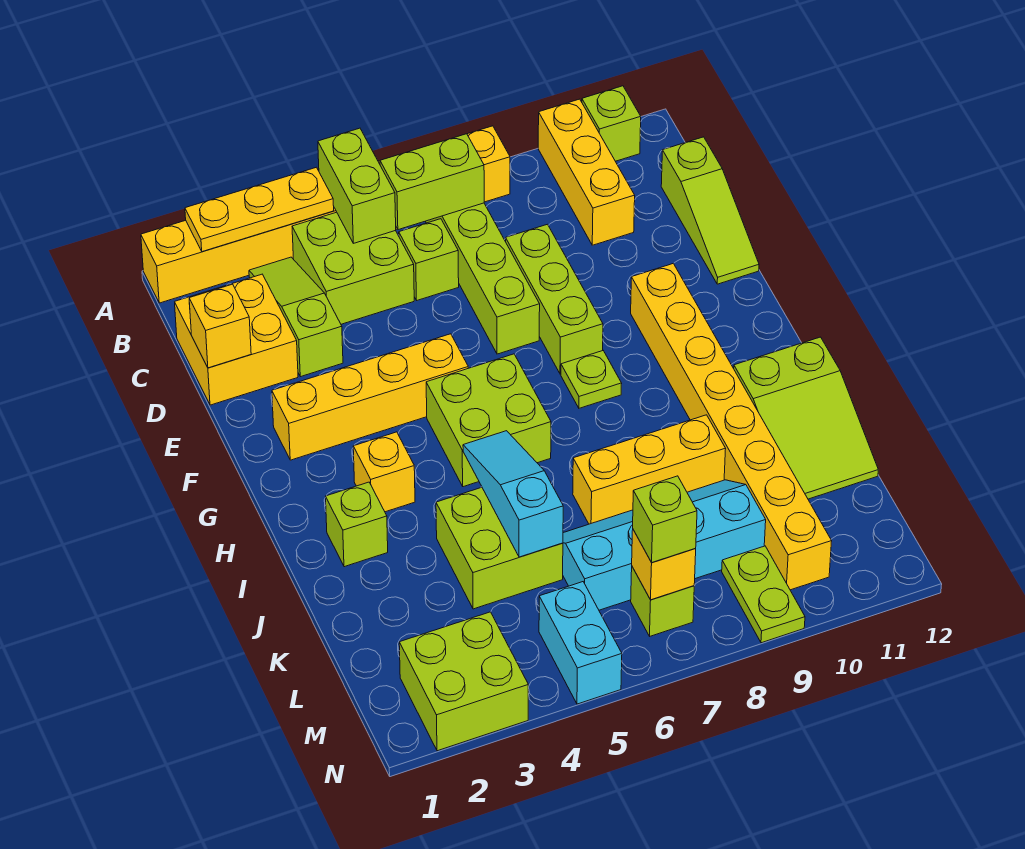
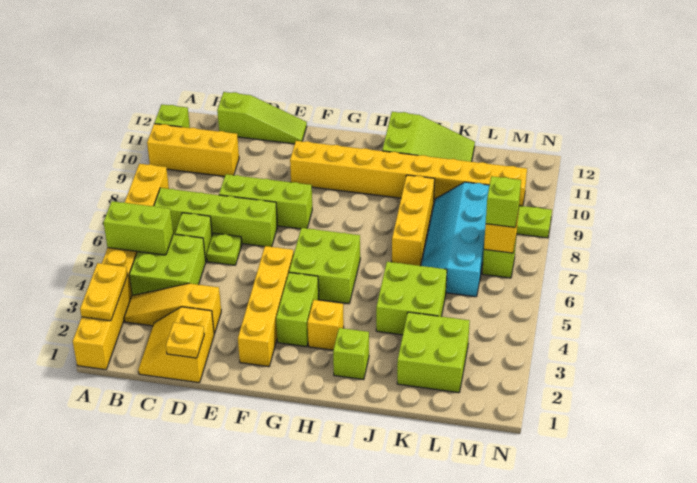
yellow 1x3 plate [185,167,334,252] -> yellow 1x2 plate [80,263,127,321]
lime 1x3 slope [249,257,343,377] -> yellow 1x3 slope [124,283,221,334]
lime 1x2 brick [380,134,484,230] -> lime 1x2 brick moved to [276,273,319,347]
yellow 2x2 brick [175,274,298,405] -> yellow 2x2 slope [138,307,214,383]
yellow 1x1 brick [189,284,251,368] -> yellow 1x1 plate [166,323,204,358]
lime 1x1 plate [561,351,622,408] -> lime 1x1 plate moved to [207,233,242,265]
cyan 1x3 slope [463,431,563,557] -> none
lime 2x2 brick [399,612,528,751] -> lime 2x2 brick moved to [397,312,470,393]
cyan 1x2 brick [539,582,622,704] -> none

